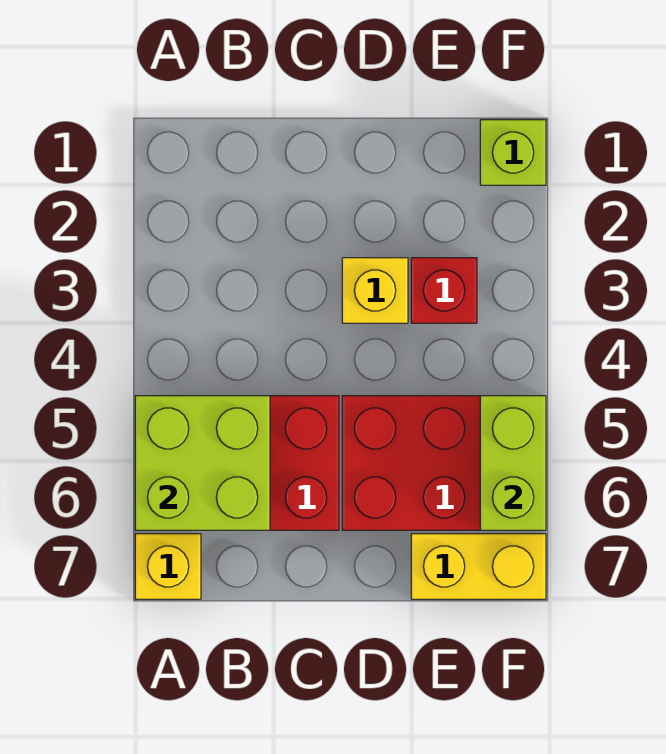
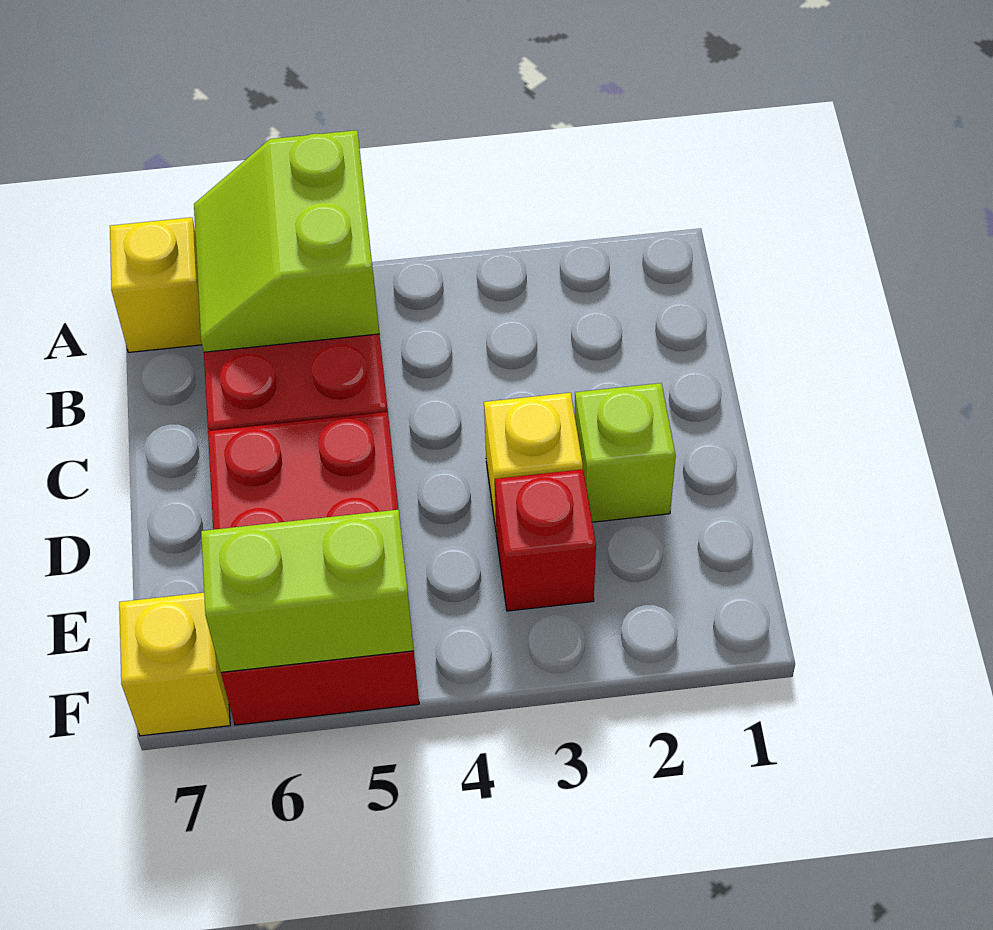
lime 2x2 brick [135,396,270,530] -> lime 2x2 slope [194,130,379,352]
yellow 1x2 brick [411,534,546,599] -> yellow 1x1 brick [119,593,230,736]
lime 1x1 brick [480,120,546,185] -> lime 1x1 brick moved to [575,383,676,522]

